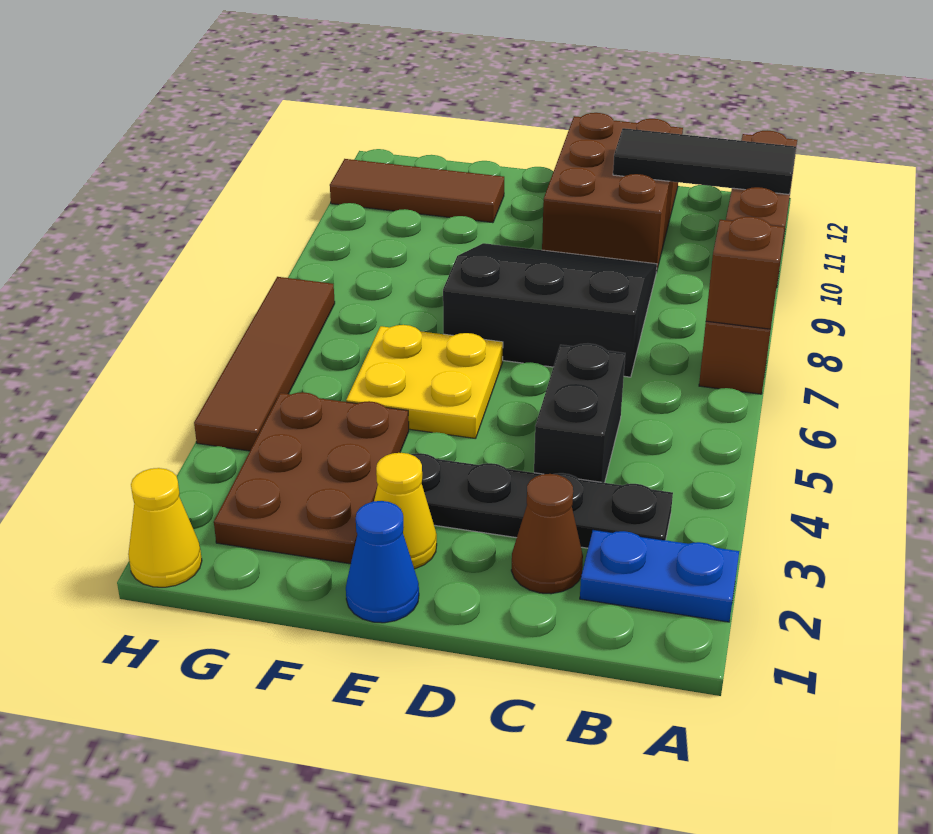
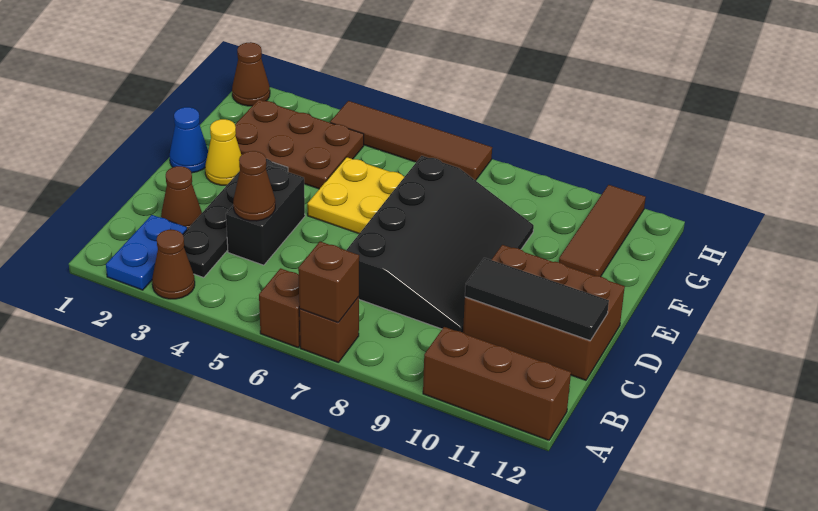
none -> brown 1x1 cone [152,230,195,299]
none -> brown 1x1 brick [259,268,300,347]
black 1x3 tile [613,128,796,195] -> black 1x3 tile turned to [465,258,609,341]
black 1x2 brick [534,344,625,483] -> black 1x2 brick turned to [226,166,305,265]
none -> brown 1x1 cone [233,151,275,221]
black 3x3 slope [443,243,657,377] -> black 3x4 slope [346,156,534,333]
yellow 1x1 cone [128,468,202,587] -> brown 1x1 cone [232,42,270,106]

